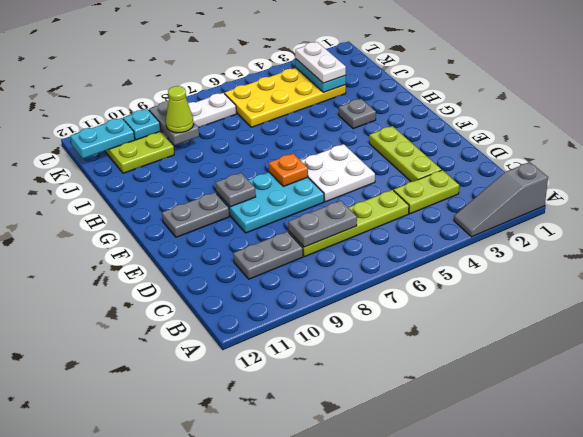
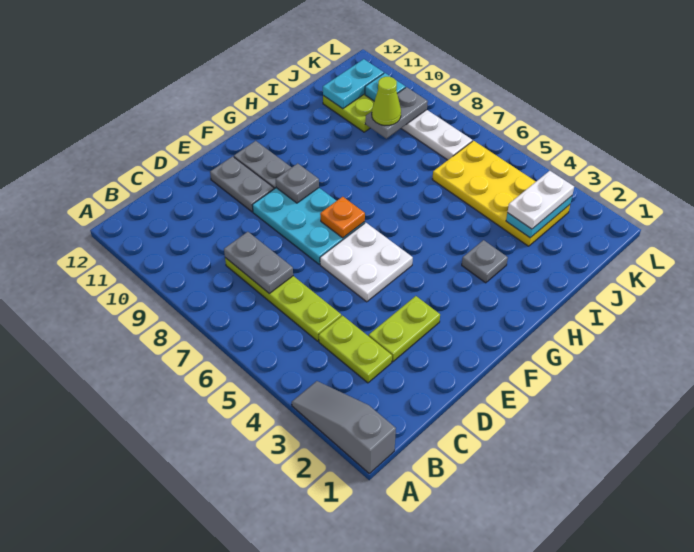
grey 1x2 plate [233,232,303,279] -> grey 1x2 plate moved to [210,156,274,212]
lime 1x3 plate [369,126,442,182] -> lime 1x2 plate [369,296,440,362]
cyan 1x2 plate [70,118,135,158] -> cyan 1x2 plate turned to [323,59,384,109]

